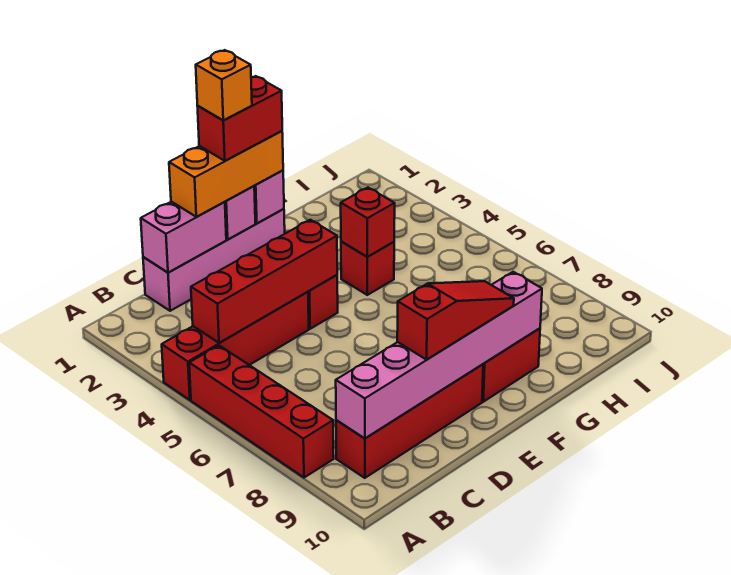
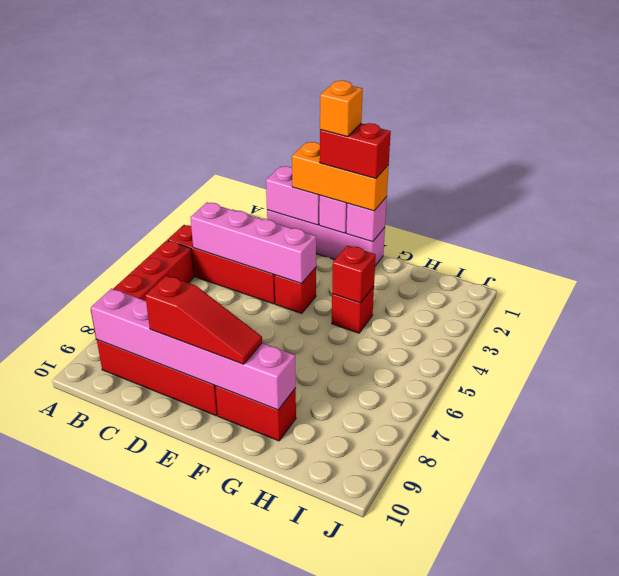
red 1x4 brick [191,220,337,343] -> pink 1x4 brick [190,202,316,284]

